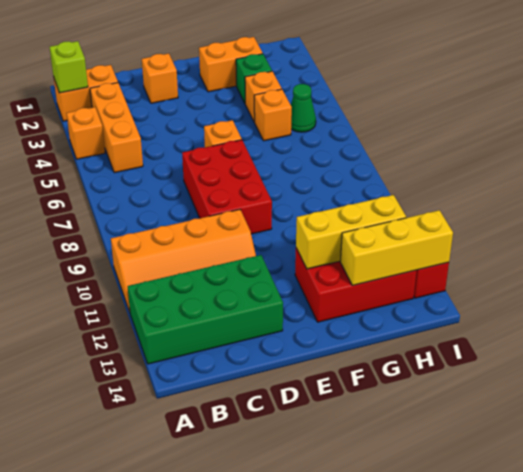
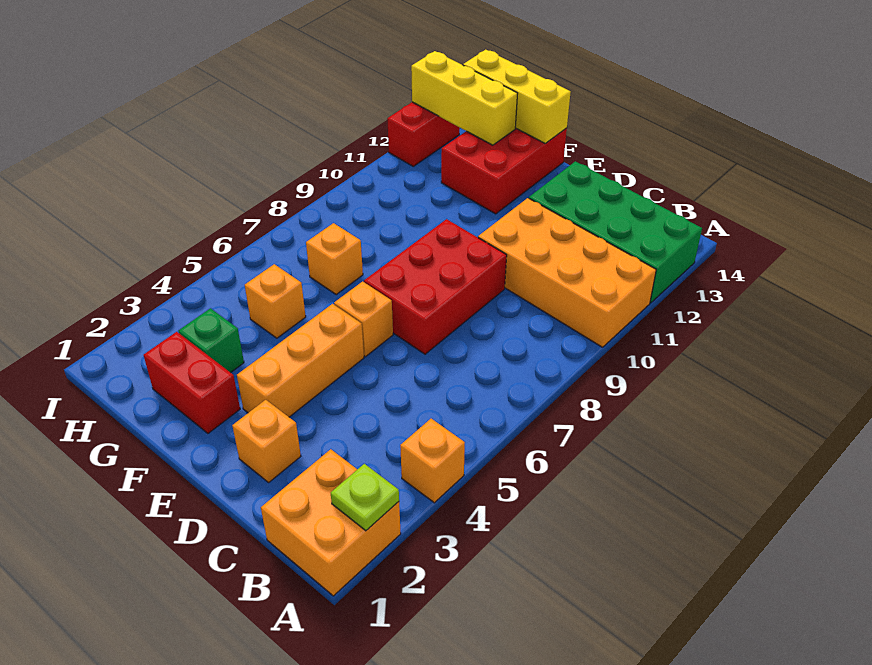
orange 1x2 brick [54,65,118,121] -> orange 2x2 brick [261,449,401,596]
lime 1x1 brick [50,41,88,93] -> lime 1x1 plate [331,464,399,531]
orange 2x4 slope [111,209,256,312] -> orange 2x4 brick [478,198,656,347]
orange 1x3 brick [90,83,143,173] -> orange 1x3 brick moved to [237,304,364,417]
orange 1x2 brick [199,37,263,92] -> red 1x2 brick [144,332,240,433]
red 2x3 brick [295,248,417,322] -> red 2x3 brick turned to [441,128,567,214]
yellow 1x3 brick [296,195,406,269] -> yellow 1x3 brick moved to [463,50,571,144]
orange 1x1 brick [245,71,282,122] -> orange 1x1 brick moved to [306,223,363,295]
green 1x1 cone [291,84,316,132] -> none

